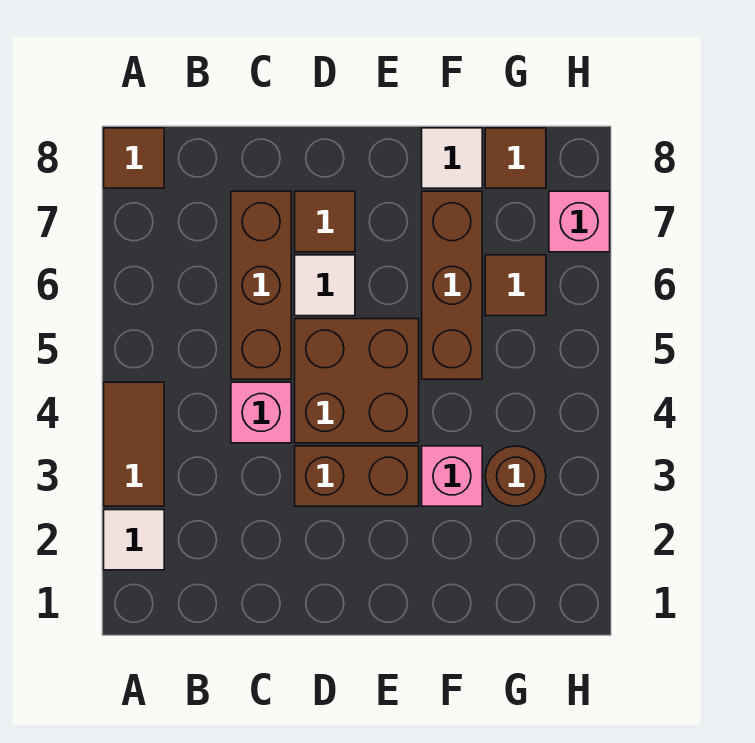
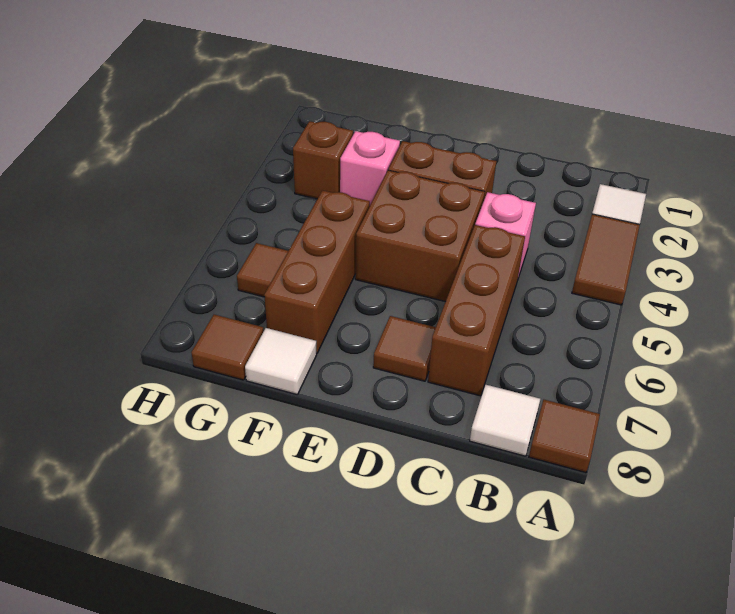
white 1x1 tile [295,255,355,316] -> white 1x1 tile moved to [470,385,540,456]
brown 1x1 round brick [485,446,546,506] -> brown 1x1 brick [293,121,353,199]
pink 1x1 brick [549,191,610,252] -> none

